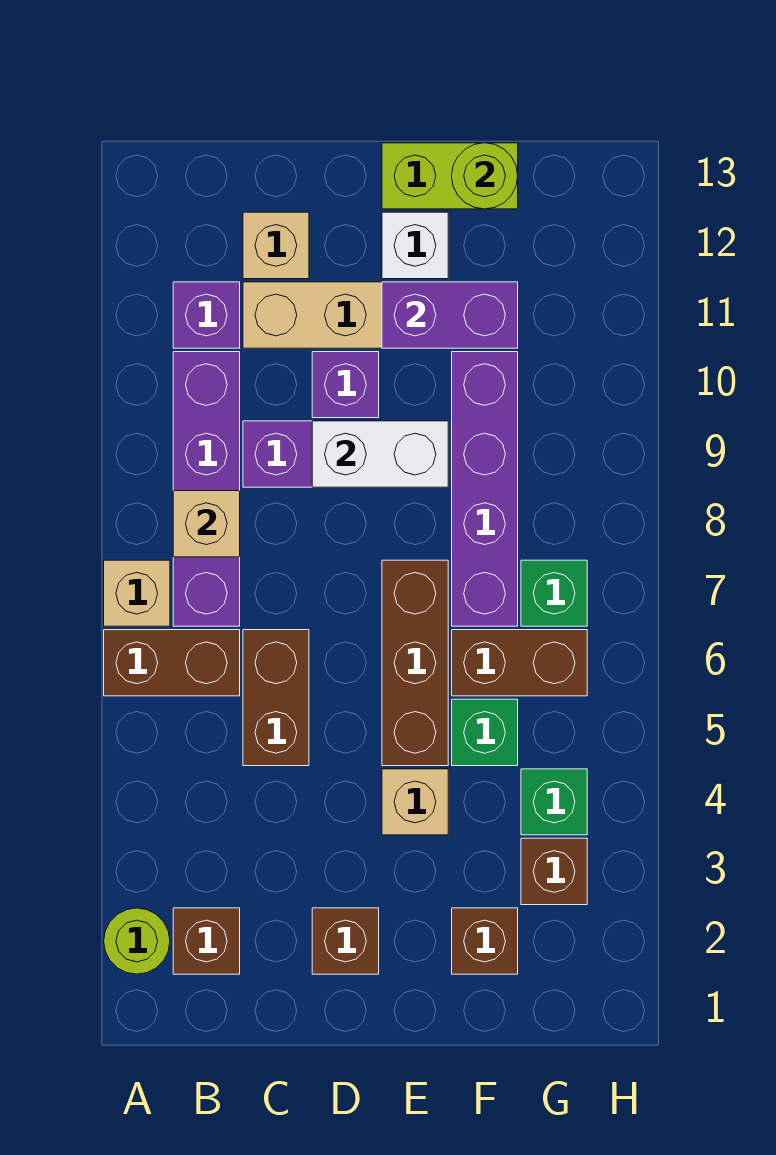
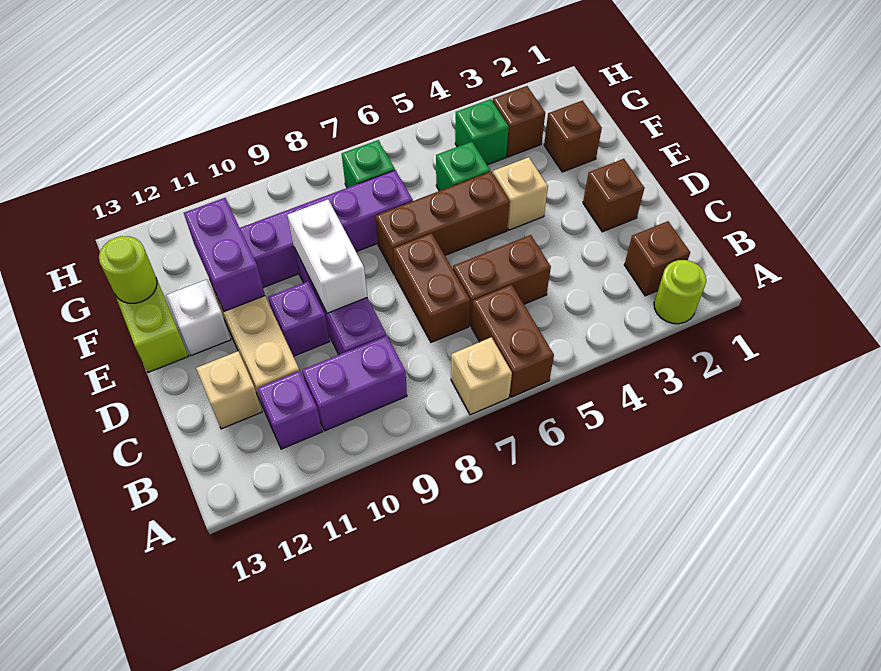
purple 1x4 brick [173,352,240,626] -> purple 1x2 brick [302,335,407,431]
tan 1x1 brick [173,491,240,557] -> none
brown 1x2 brick [452,630,587,696] -> brown 1x2 brick moved to [394,233,470,342]

